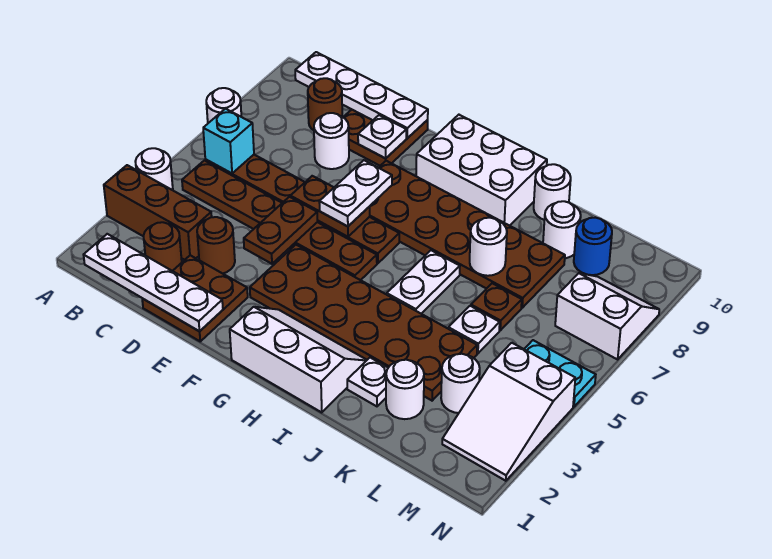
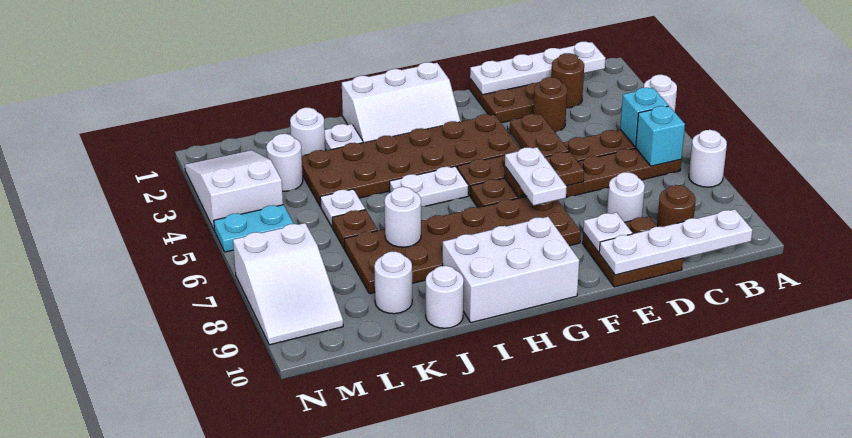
brown 1x3 brick [104,165,212,260] -> none
none -> cyan 1x1 brick [620,88,668,147]
white 1x2 plate [387,250,460,314] -> white 1x2 plate turned to [390,166,468,207]
blue 1x1 round brick [574,218,612,275] -> none
white 2x2 slope [555,273,659,359] -> white 2x3 slope [233,223,343,345]

